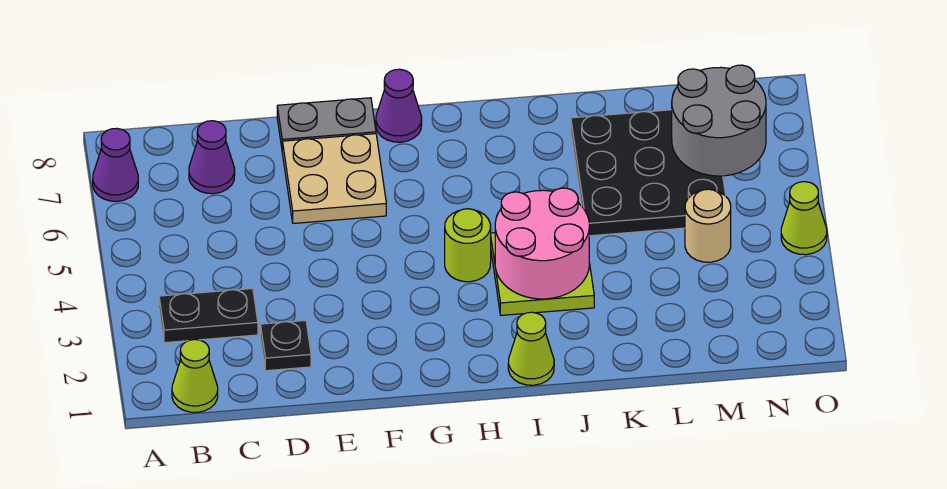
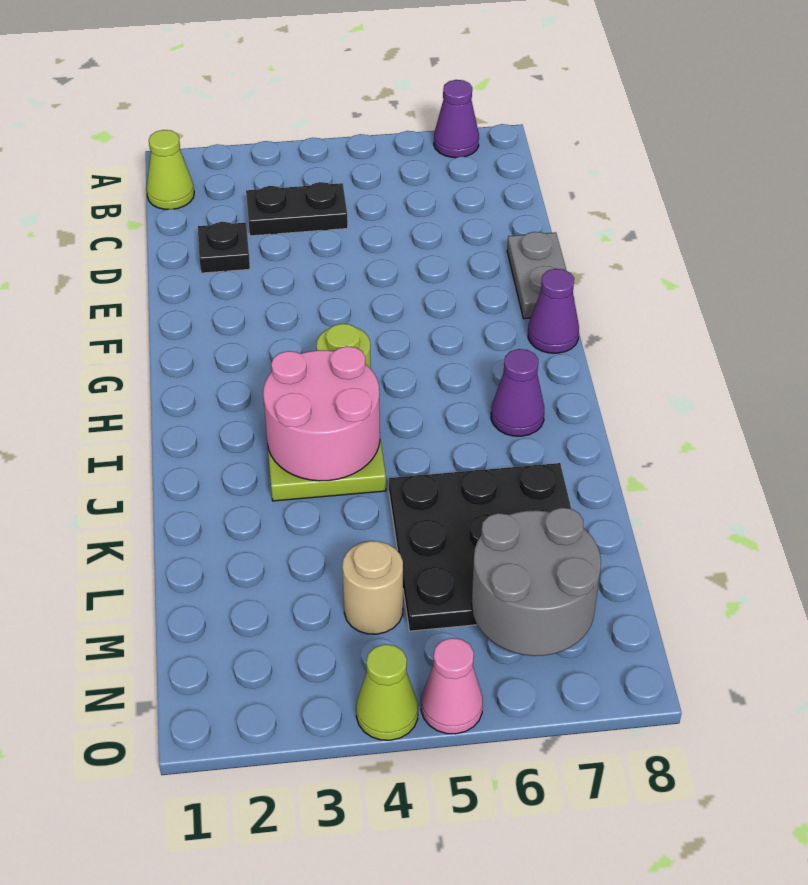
black 1x2 plate [159,289,258,343] -> black 1x2 plate turned to [246,182,348,236]
purple 1x1 cone [189,121,235,194] -> purple 1x1 cone moved to [491,349,544,436]
tan 2x2 plate [282,134,386,223] -> none
lime 1x1 cone [508,312,554,385] -> none
none -> pink 1x1 cone [421,638,483,734]

